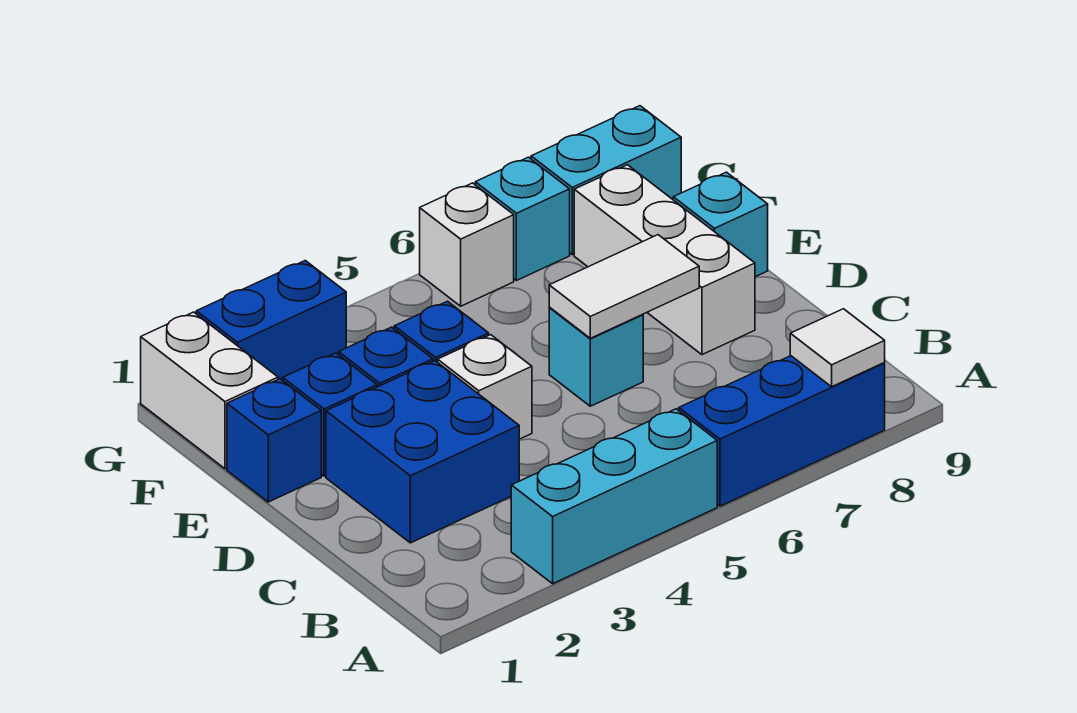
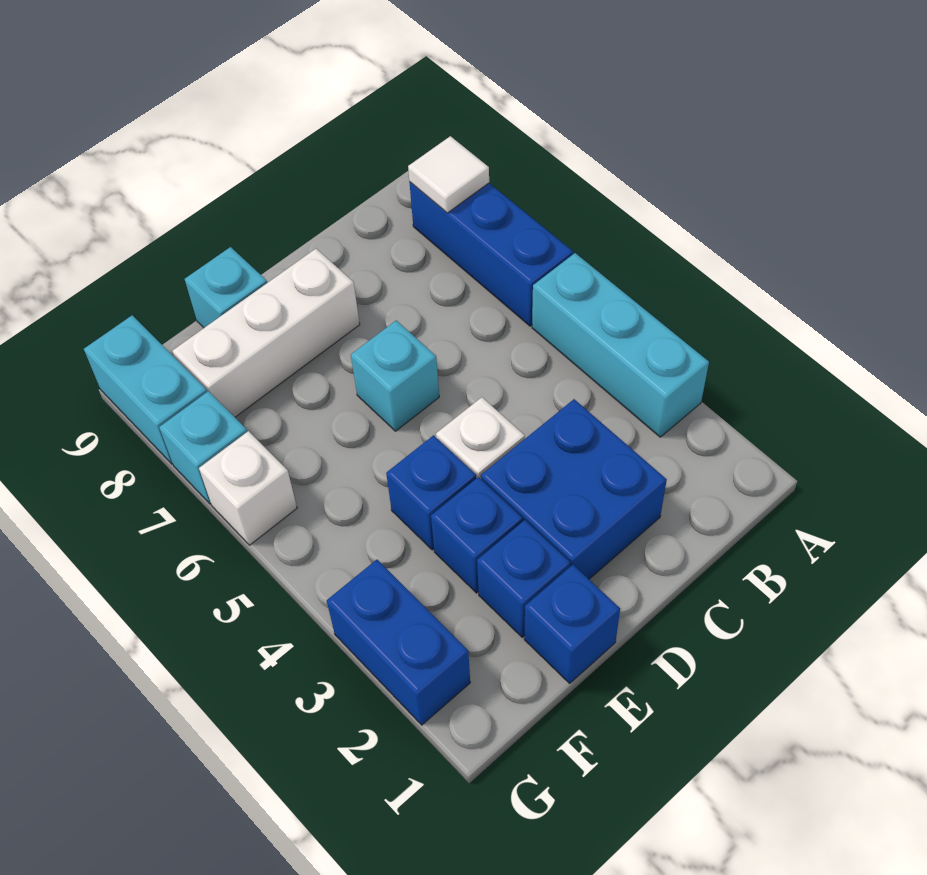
white 1x2 tile [549,235,699,338] -> none
white 1x2 brick [141,312,278,469] -> none

